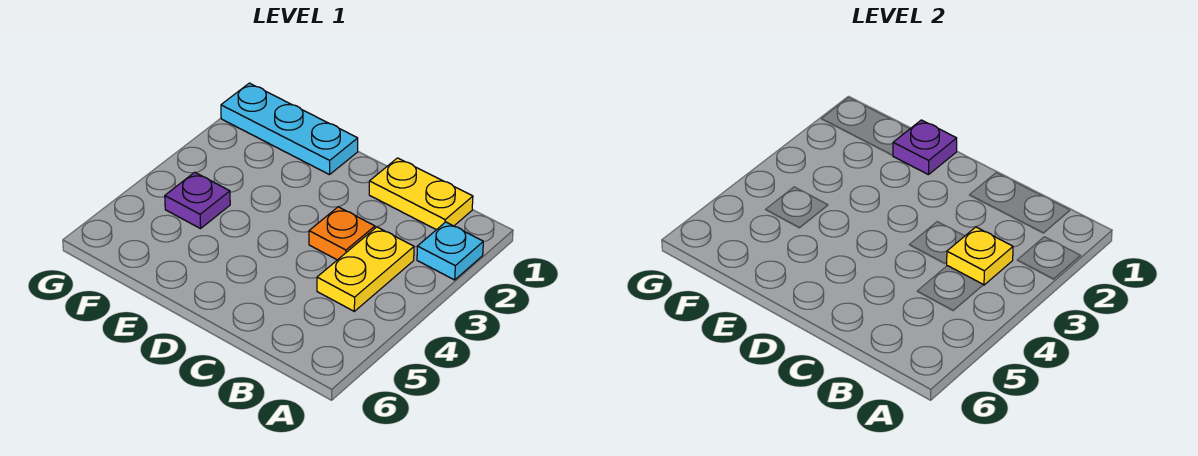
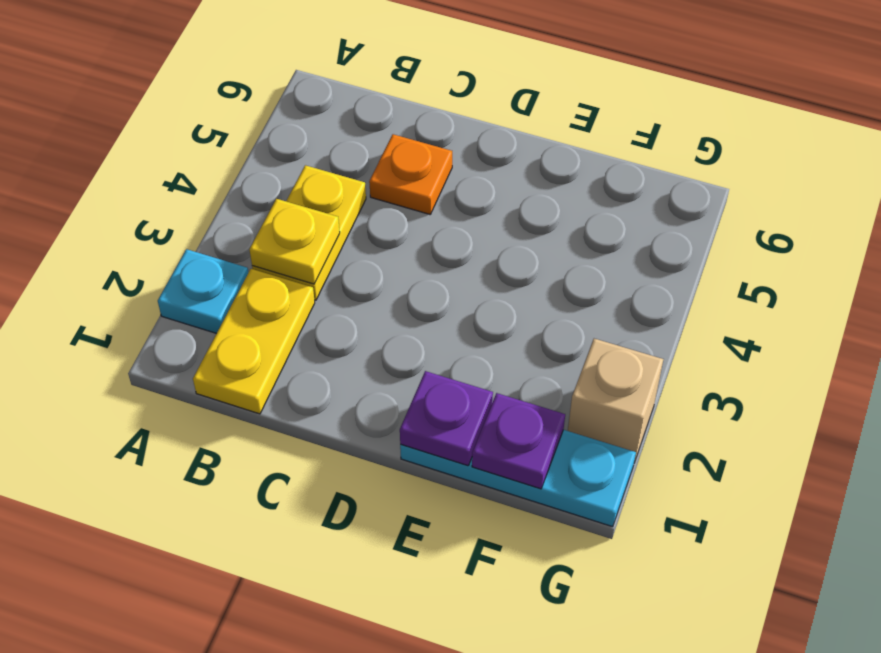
yellow 1x2 plate [369,158,473,230] -> yellow 1x2 plate turned to [193,269,315,414]
orange 1x1 plate [309,207,375,260] -> orange 1x1 plate moved to [369,134,452,214]
purple 1x1 plate [165,172,230,229] -> purple 1x1 plate moved to [472,393,565,489]
none -> tan 1x1 brick [568,339,663,463]

